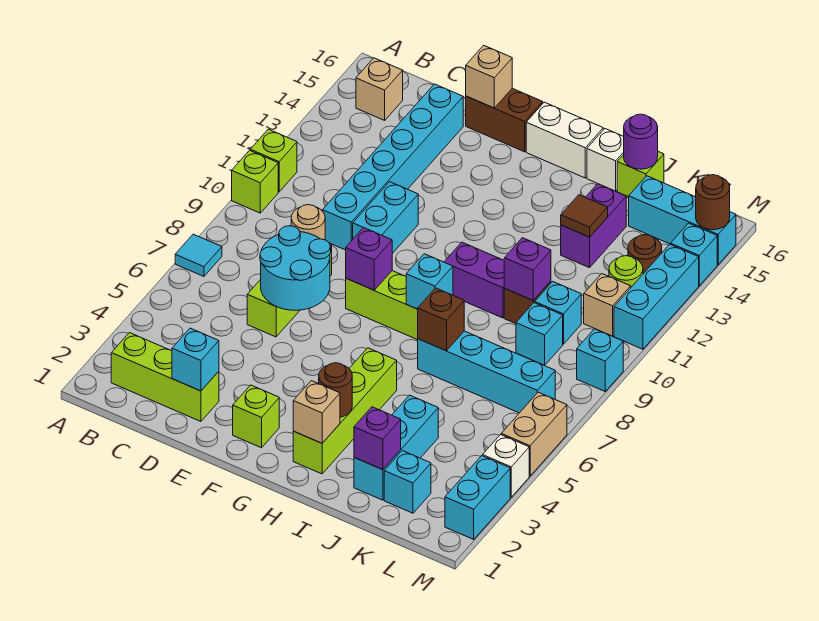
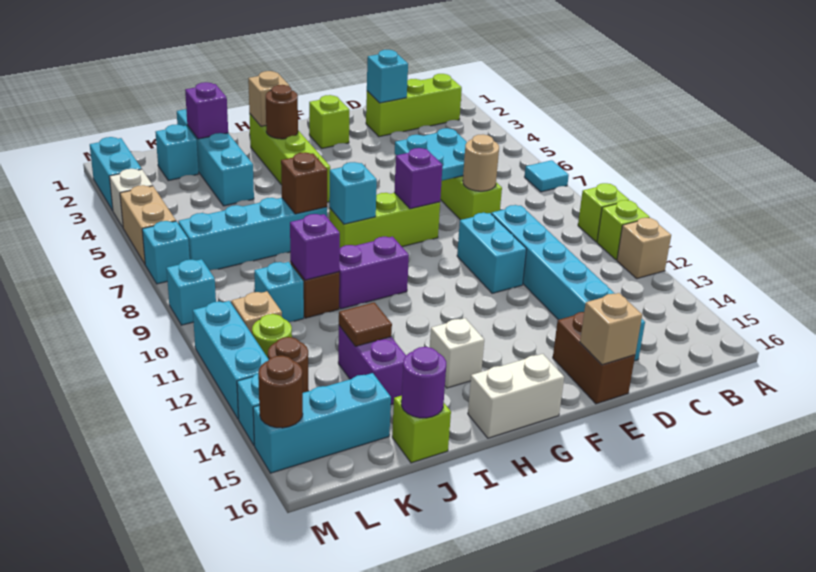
tan 1x1 brick [356,58,403,120] -> tan 1x1 brick moved to [617,218,671,279]
cyan 2x2 round brick [260,226,331,310] -> cyan 2x2 plate [395,128,467,181]
brown 1x2 brick [466,88,543,152] -> brown 1x2 brick turned to [553,312,635,404]
white 1x1 brick [587,129,624,191] -> white 1x1 brick moved to [430,318,484,388]
cyan 1x3 brick [354,395,438,500] -> cyan 1x4 brick [177,109,254,206]
cyan 1x1 brick [516,303,563,365] -> cyan 1x1 brick moved to [142,221,190,284]

